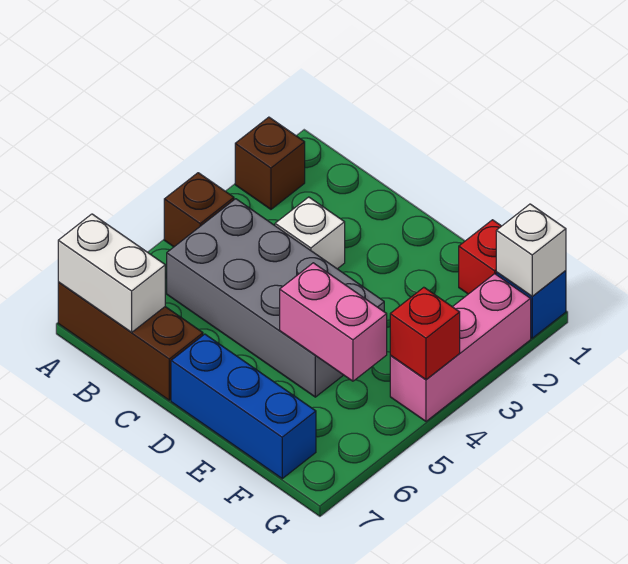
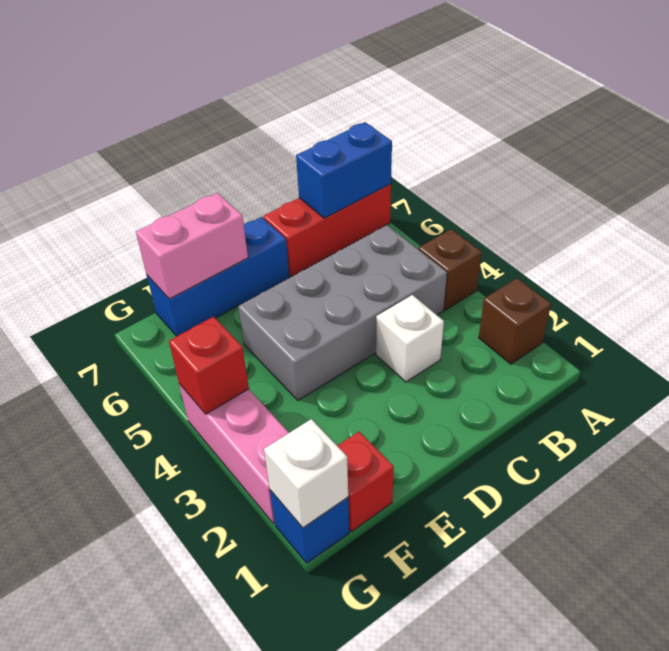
brown 1x3 brick [58,282,203,400] -> red 1x3 brick [263,184,391,277]
white 1x2 brick [58,214,165,333] -> blue 1x2 brick [296,122,392,218]
pink 1x2 brick [280,263,387,381] -> pink 1x2 brick moved to [136,193,248,299]

